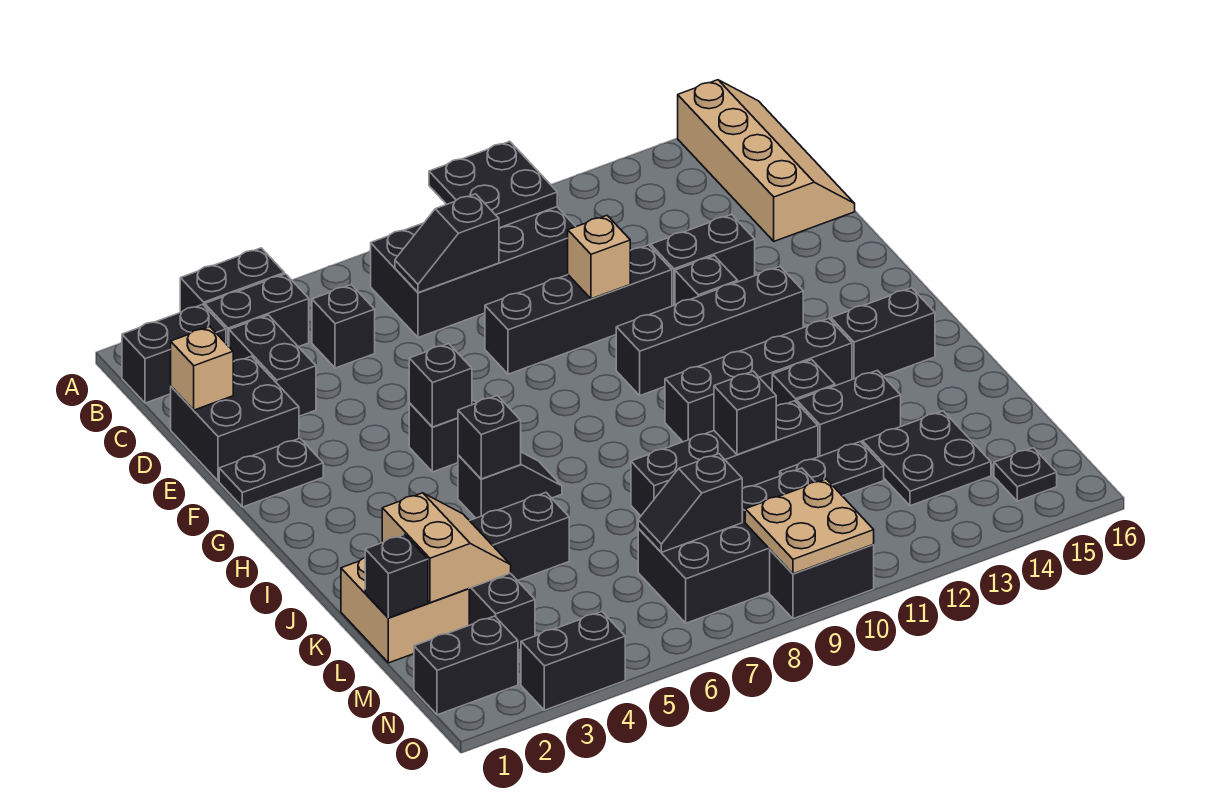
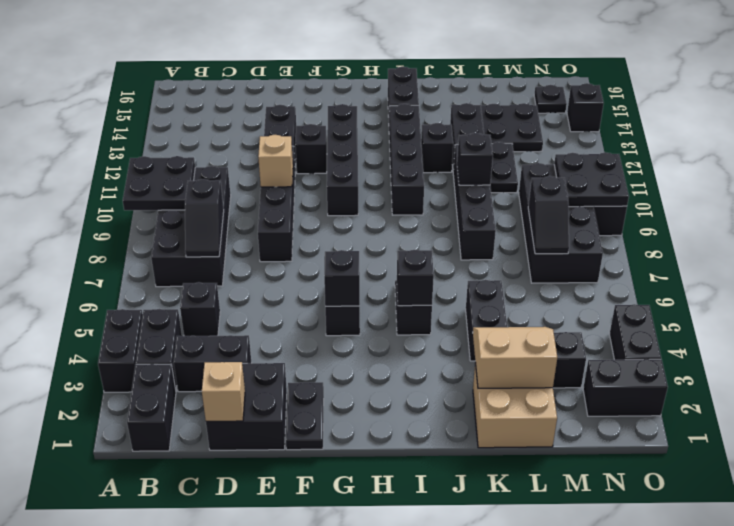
tan 2x4 slope [678,80,855,241] -> none
black 1x1 brick [365,535,428,618] -> black 1x1 brick moved to [567,83,604,132]
black 1x2 brick [414,616,518,715] -> black 1x2 brick turned to [583,359,668,416]
tan 2x2 plate [745,479,874,574] -> black 2x2 plate [554,152,629,207]

